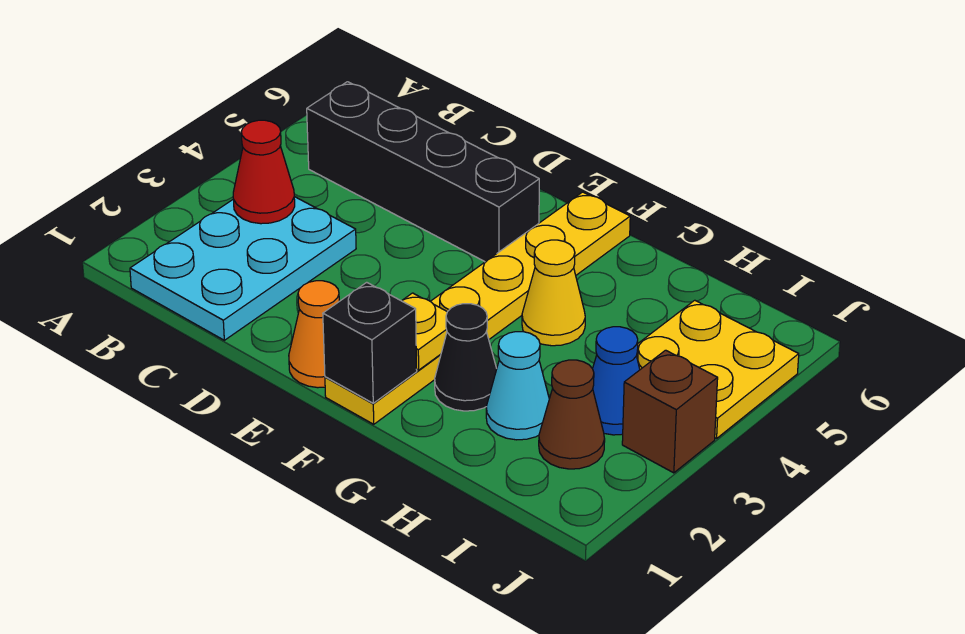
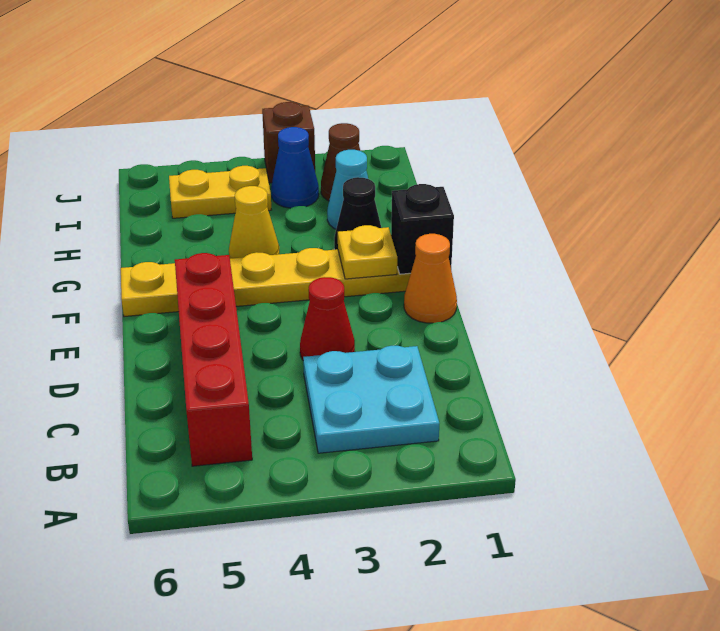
cyan 2x3 plate [130,197,356,340] -> cyan 2x2 plate [303,346,439,453]
red 1x1 cone [233,120,295,224] -> red 1x1 cone moved to [300,277,355,360]
black 1x4 brick [307,82,539,262] -> red 1x4 brick [175,253,252,466]
yellow 2x2 plate [636,300,799,439] -> yellow 1x2 plate [169,166,272,218]

